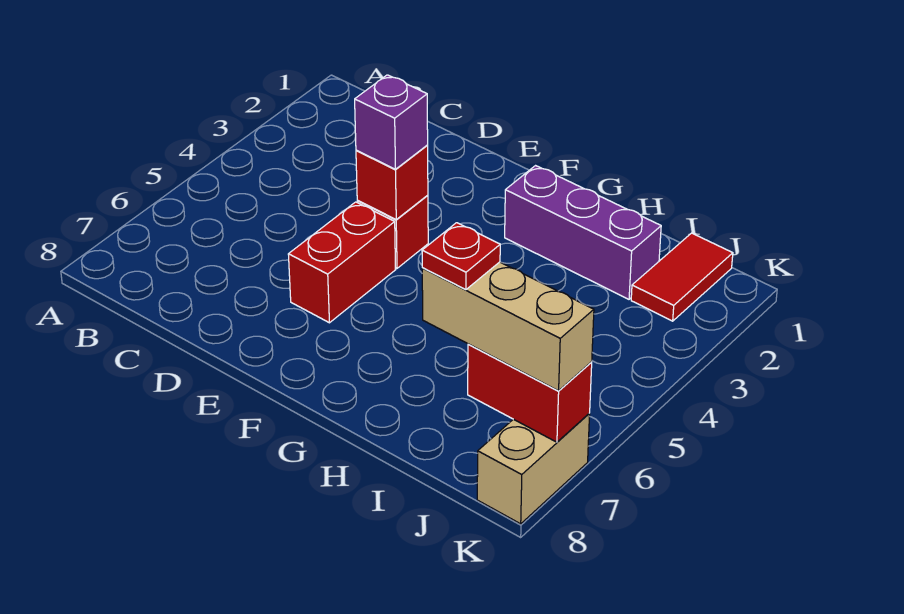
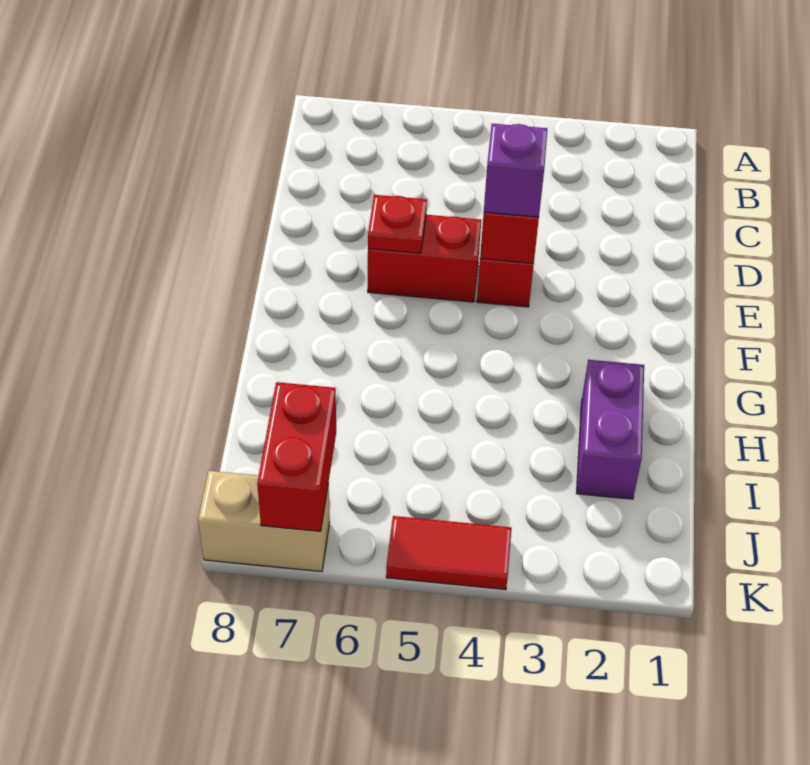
purple 1x3 brick [505,166,661,299] -> purple 1x2 brick [576,360,644,499]
tan 1x3 brick [422,262,594,391] -> none
red 1x1 plate [422,223,500,290] -> red 1x1 plate moved to [368,195,427,253]
red 1x2 tile [631,233,733,321] -> red 1x2 tile moved to [386,516,512,590]

